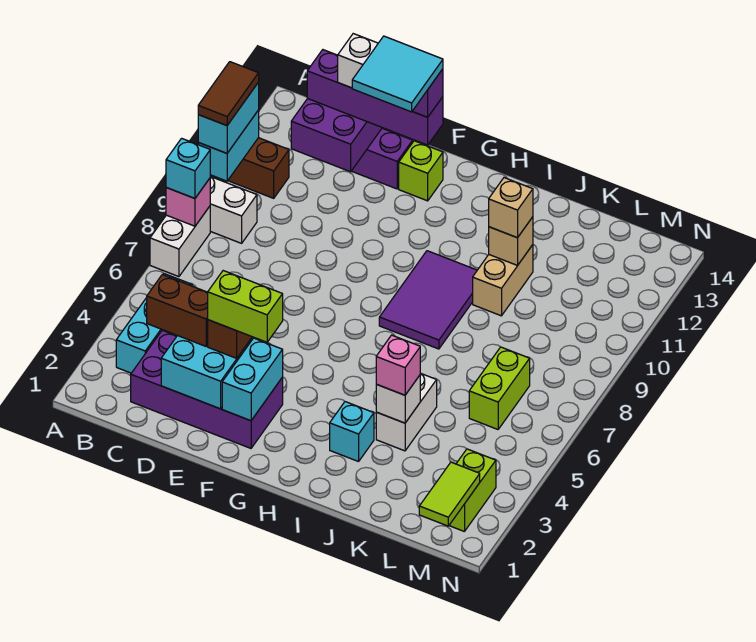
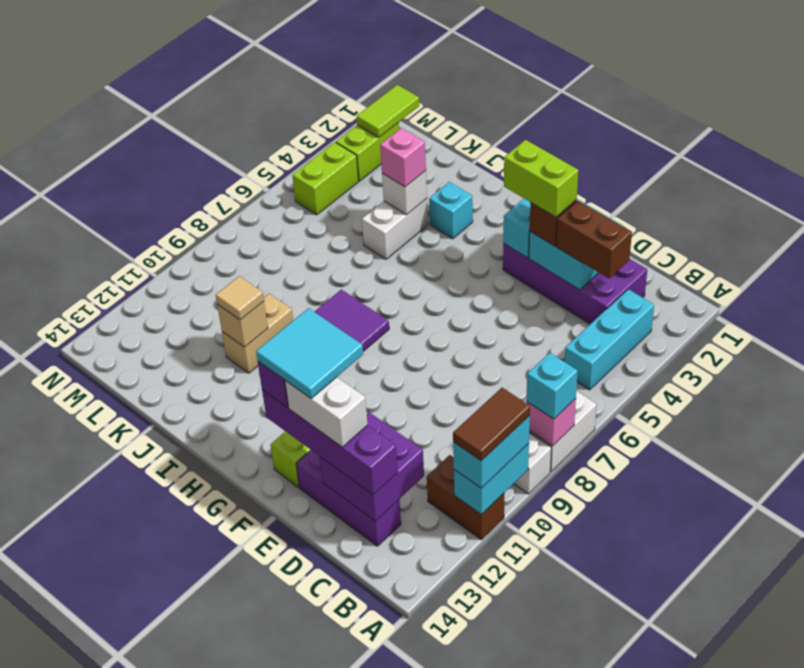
tan 1x1 brick [489,178,533,238] -> tan 1x1 tile [216,276,264,320]
lime 1x2 brick [469,347,530,429] -> lime 1x2 brick moved to [292,142,359,215]

